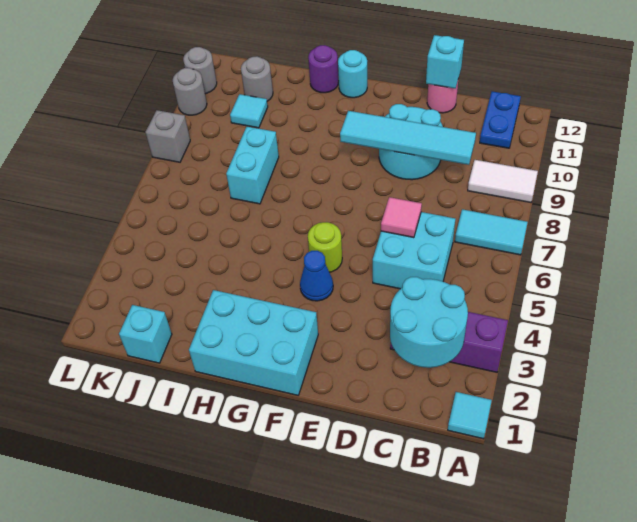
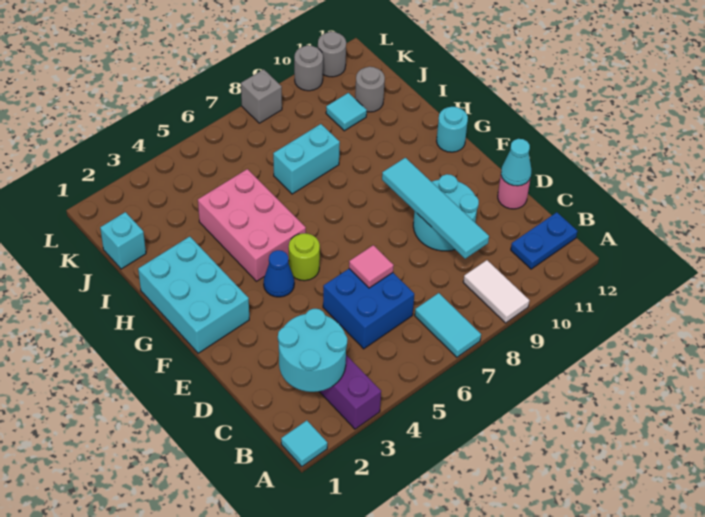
cyan 2x2 brick [373,212,455,289] -> blue 2x2 brick [323,269,414,349]
cyan 1x1 brick [426,35,464,88] -> cyan 1x1 cone [501,139,531,186]
none -> pink 2x3 brick [198,169,306,281]
purple 1x1 round brick [308,45,339,93] -> none

